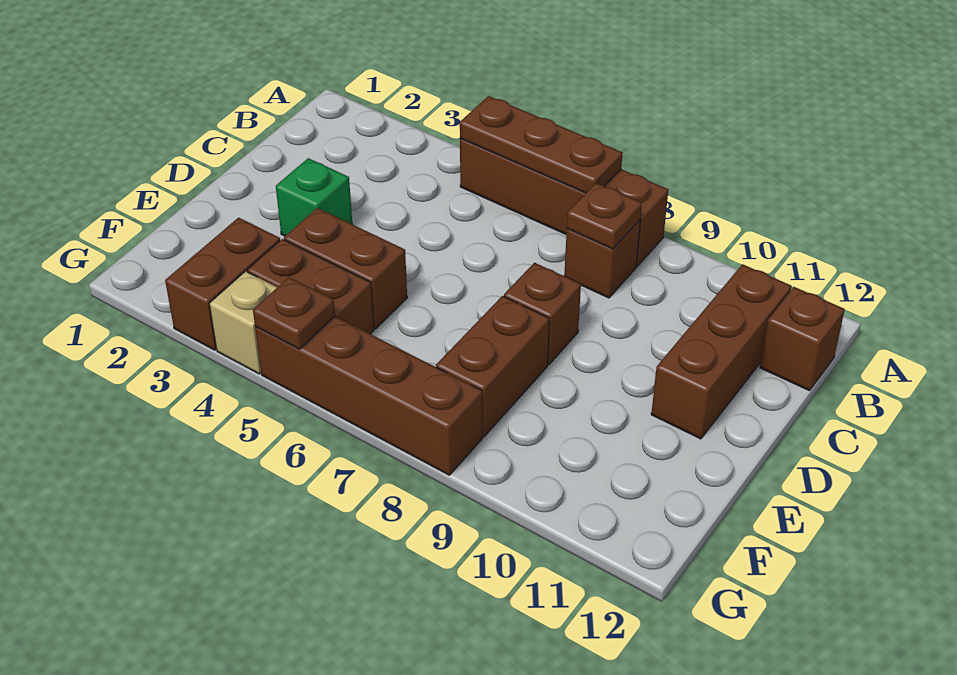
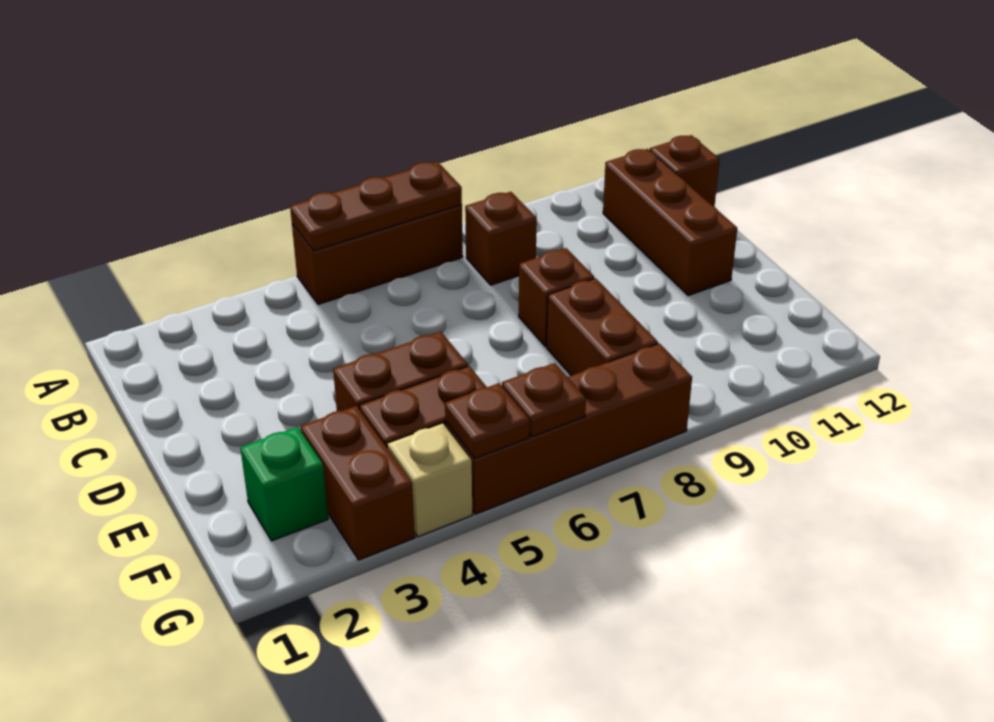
brown 1x4 brick [460,139,668,266] -> brown 1x3 brick [292,205,463,305]
brown 1x1 plate [567,183,642,249] -> brown 1x1 plate moved to [502,363,586,437]
green 1x1 brick [276,158,352,236] -> green 1x1 brick moved to [240,427,328,541]

